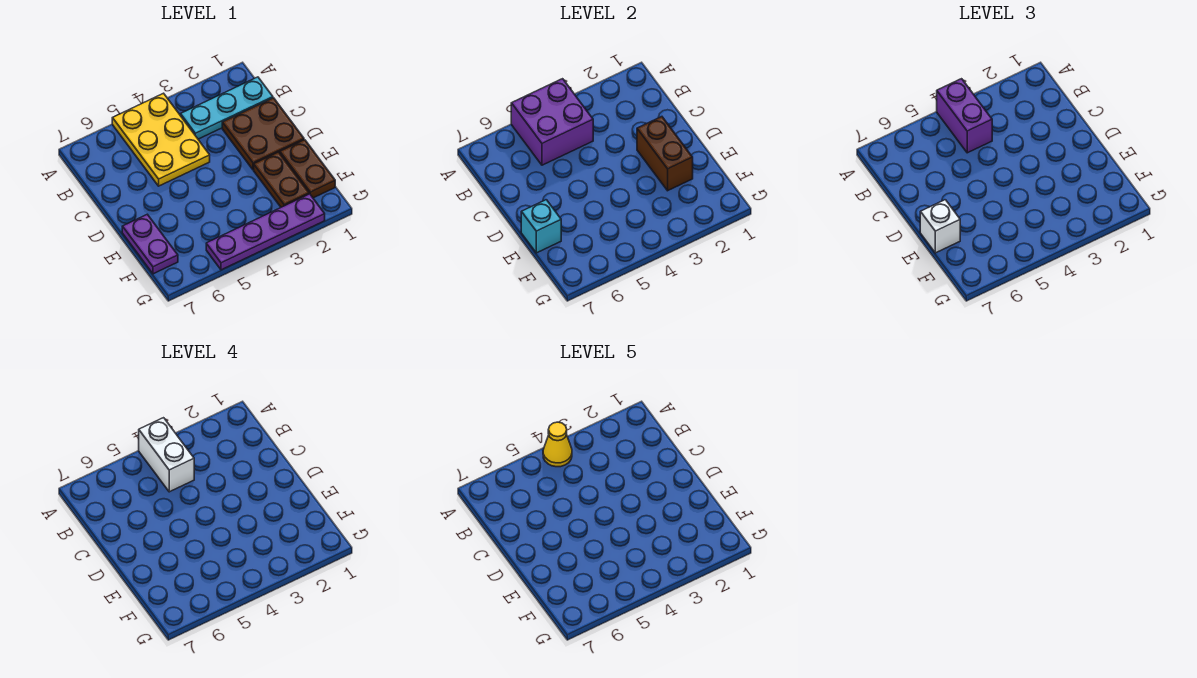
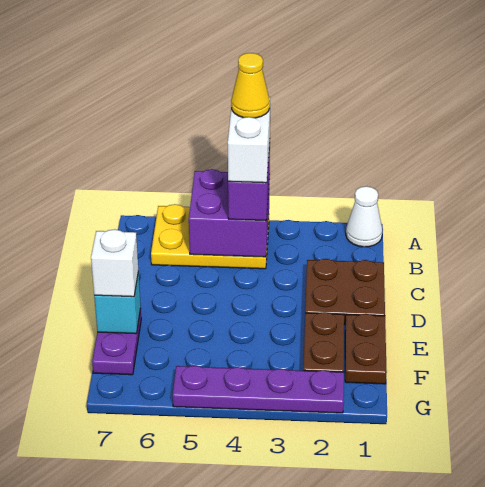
none -> white 1x1 cone [346,186,382,247]
yellow 2x3 plate [112,93,210,186] -> yellow 2x3 plate turned to [151,204,269,269]
cyan 1x3 plate [181,77,273,139] -> none
brown 1x2 brick [637,117,693,191] -> none

